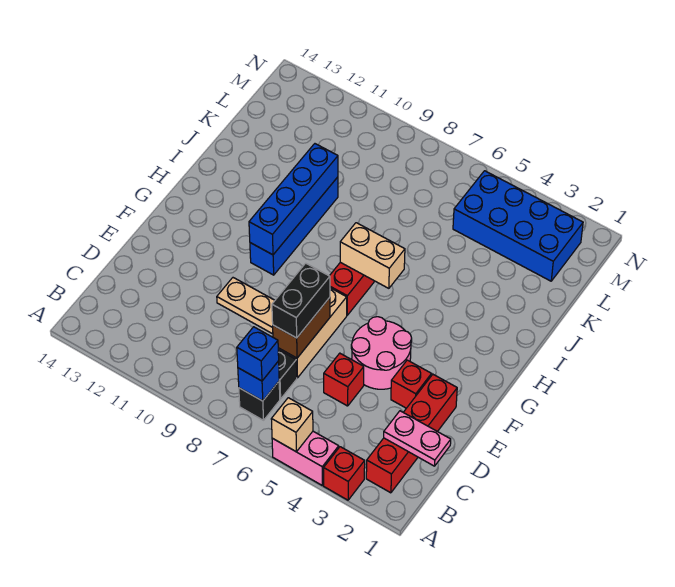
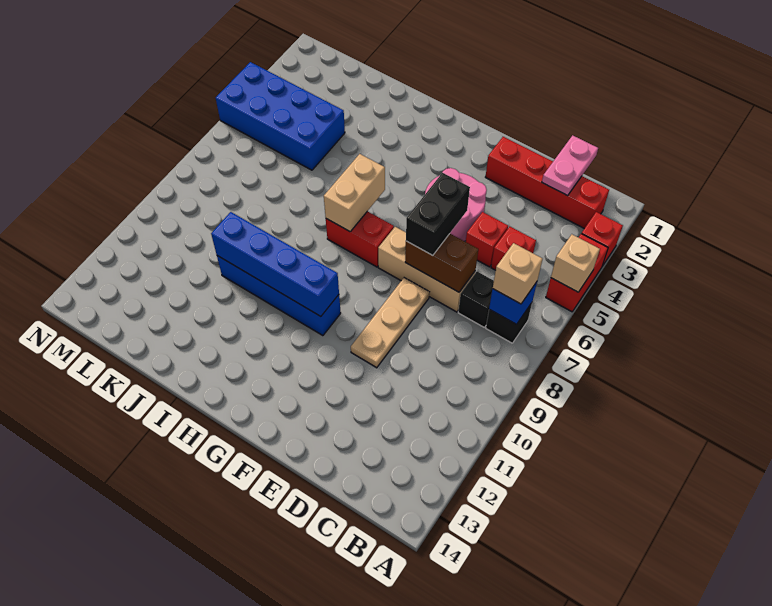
pink 1x2 brick [272,431,339,485] -> red 1x2 brick [546,234,608,312]
blue 1x1 brick [237,327,279,381] -> tan 1x1 brick [493,243,542,304]
black 1x2 brick [272,263,330,338] -> black 1x2 brick turned to [406,173,470,256]
red 1x1 brick [391,360,431,408] -> red 1x1 brick moved to [491,227,536,270]
blue 2x4 brick [453,171,583,281] -> blue 2x4 brick turned to [216,62,345,170]

